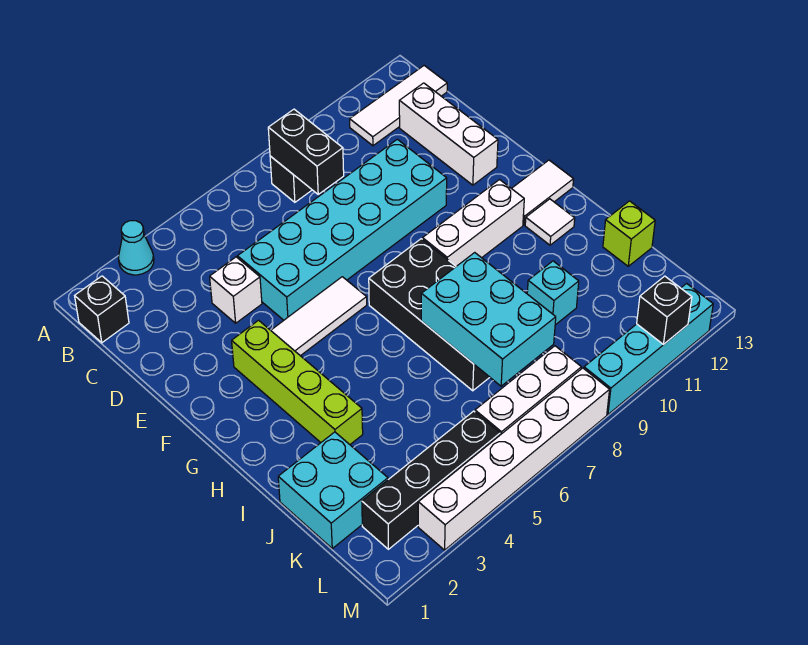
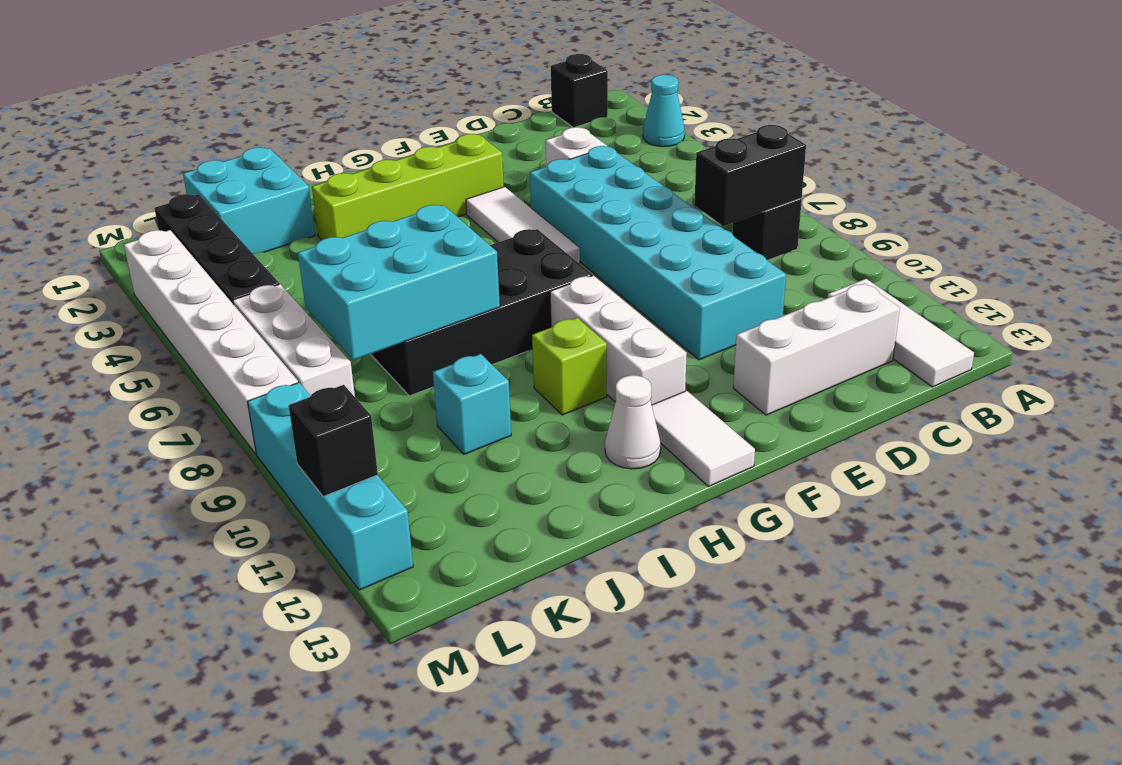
white 1x1 tile [525,199,575,245] -> white 1x1 cone [605,375,661,469]
lime 1x1 brick [603,201,655,266] -> lime 1x1 brick moved to [532,318,607,415]

